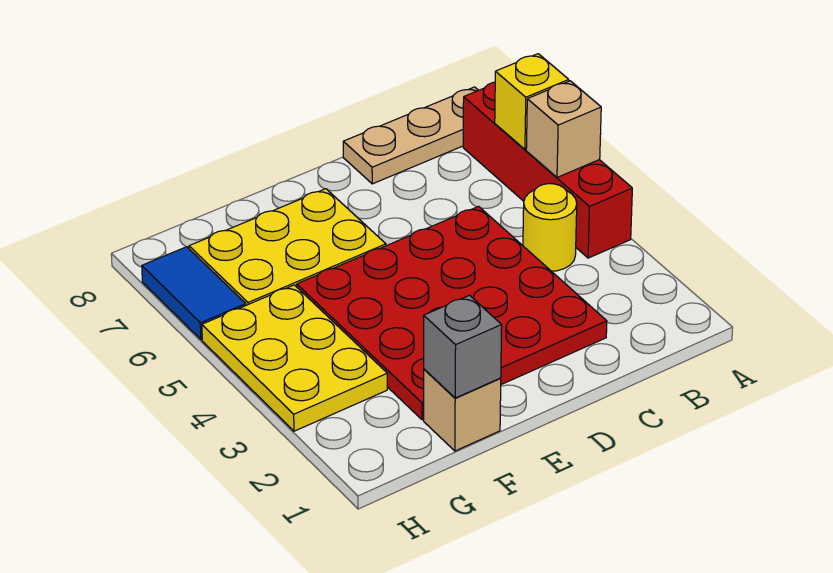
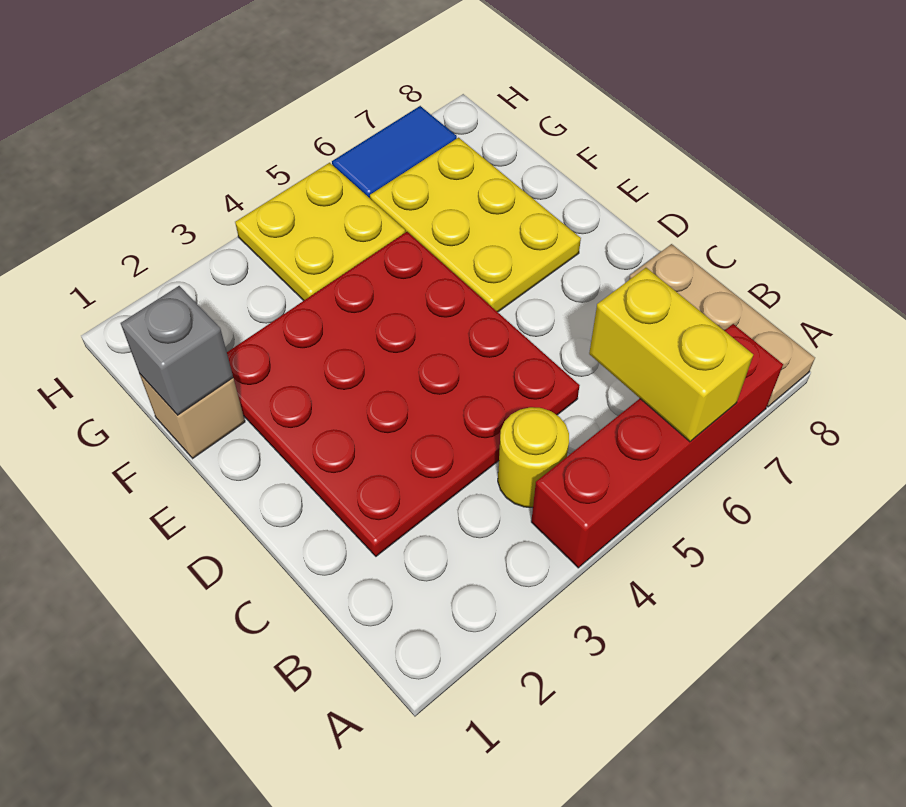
tan 1x1 brick [526,81,601,177] -> none
yellow 1x1 brick [495,54,569,149] -> yellow 1x2 brick [589,268,753,442]
yellow 2x3 plate [202,285,387,431] -> yellow 2x2 plate [235,163,405,301]

